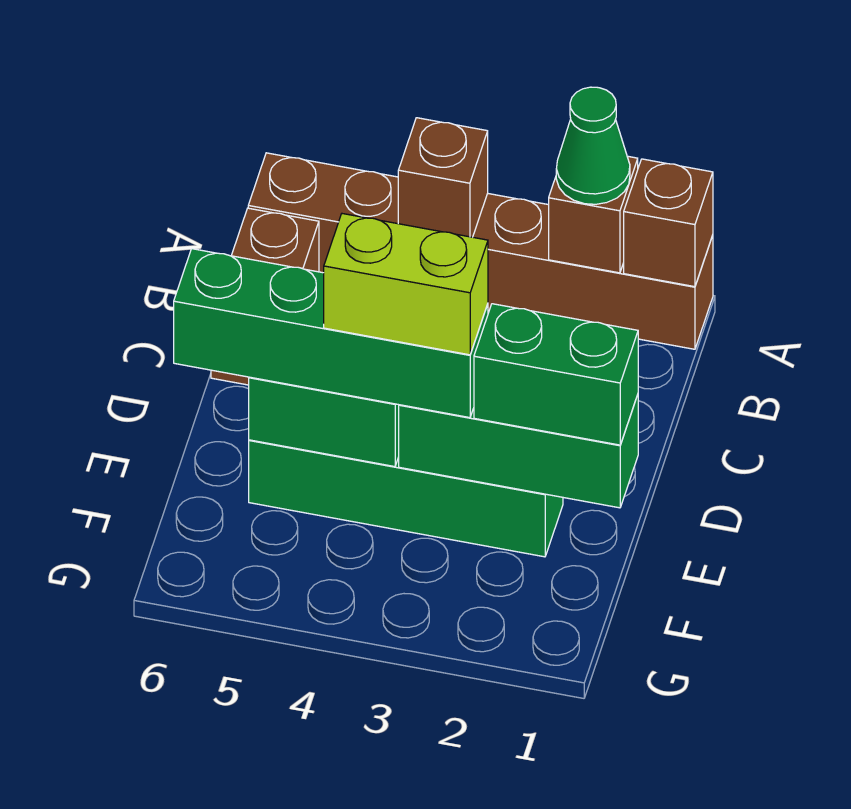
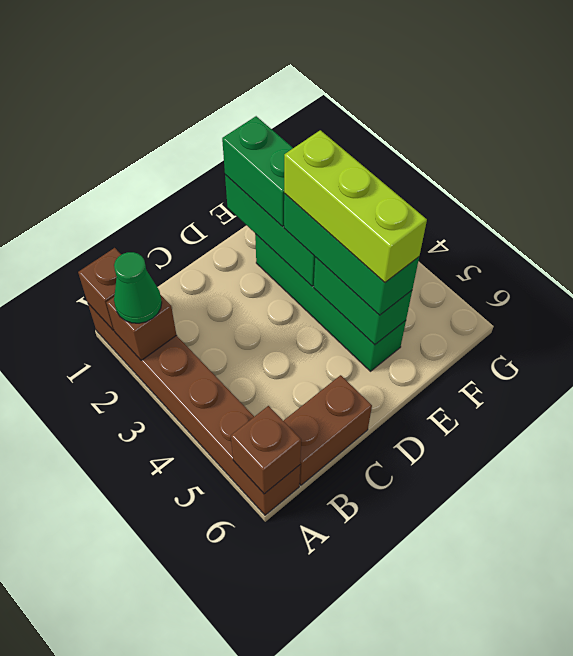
brown 1x1 brick [398,118,488,237] -> brown 1x1 brick moved to [231,406,301,494]
green 1x4 brick [174,249,488,418] -> green 1x3 brick [284,193,419,315]
lime 1x2 brick [324,214,488,355] -> lime 1x3 brick [284,130,427,282]

